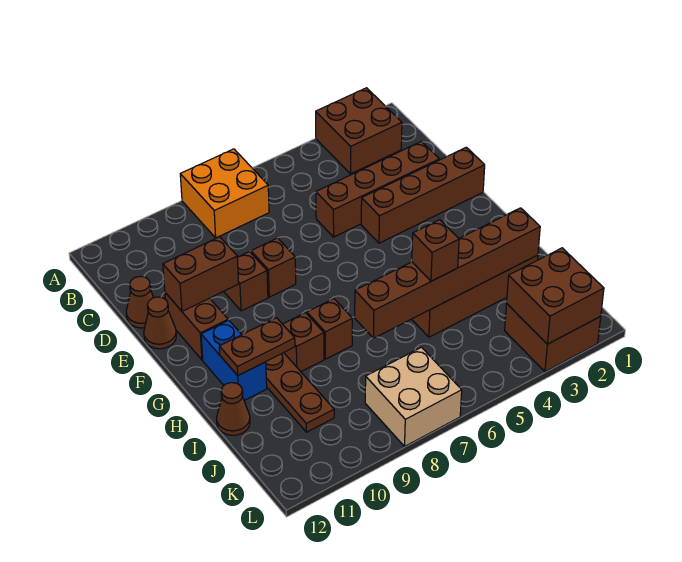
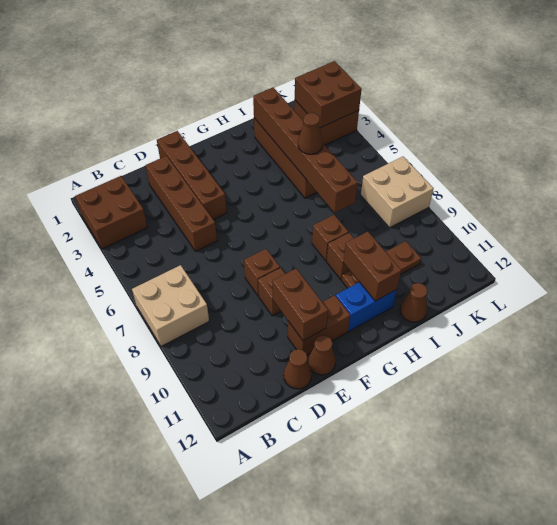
orange 2x2 brick [180,149,269,238] -> tan 2x2 brick [132,265,209,346]
brown 1x2 plate [219,318,295,375] -> brown 1x2 brick [344,232,401,301]
brown 1x1 brick [412,220,459,281] -> brown 1x1 cone [298,113,323,154]

